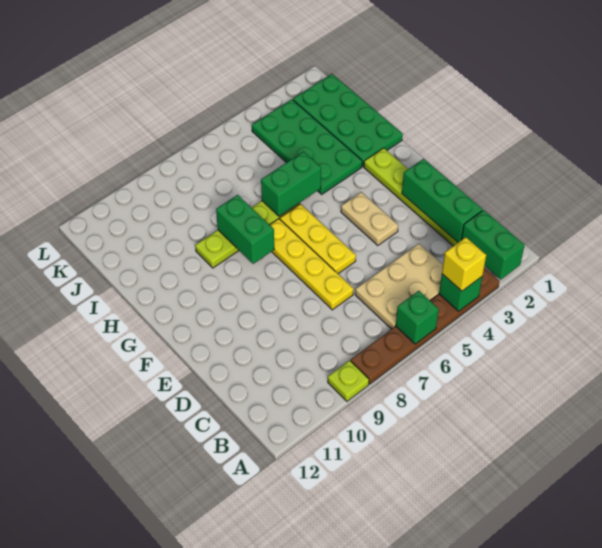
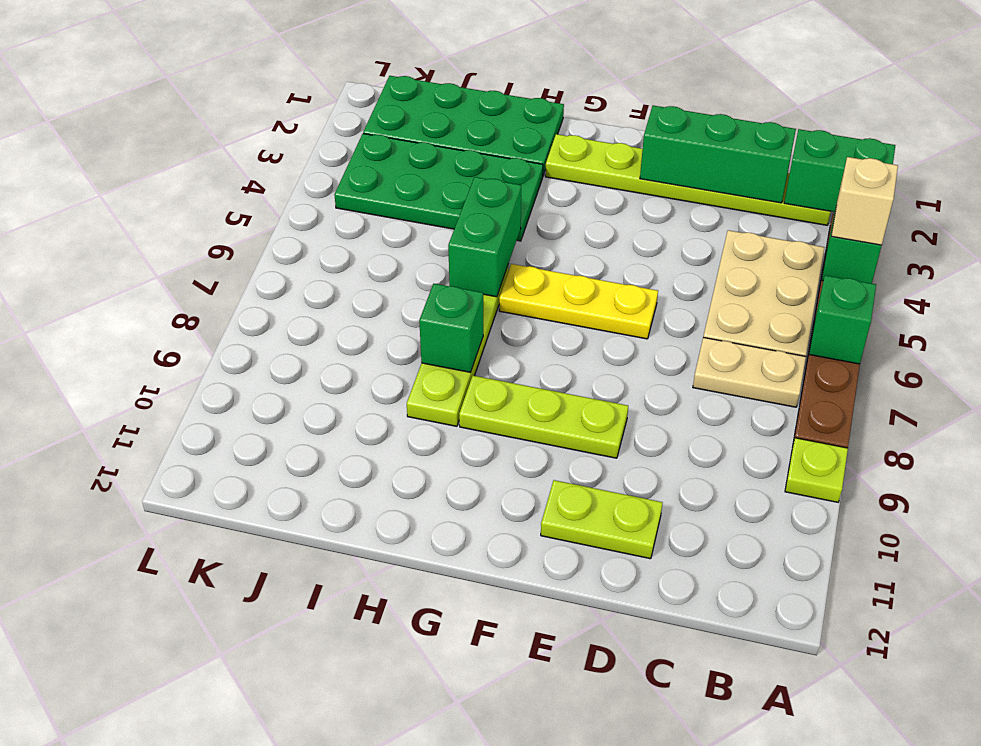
yellow 1x1 brick [442,237,486,291] -> tan 1x1 brick [831,157,898,245]
yellow 1x4 plate [270,219,354,310] -> none
none -> lime 1x2 plate [541,480,663,559]
tan 1x2 plate [341,192,398,246] -> tan 1x2 plate moved to [693,337,806,407]
none -> lime 1x3 plate [459,376,628,458]
green 1x2 brick [216,195,274,264] -> green 1x1 brick [419,284,483,372]

